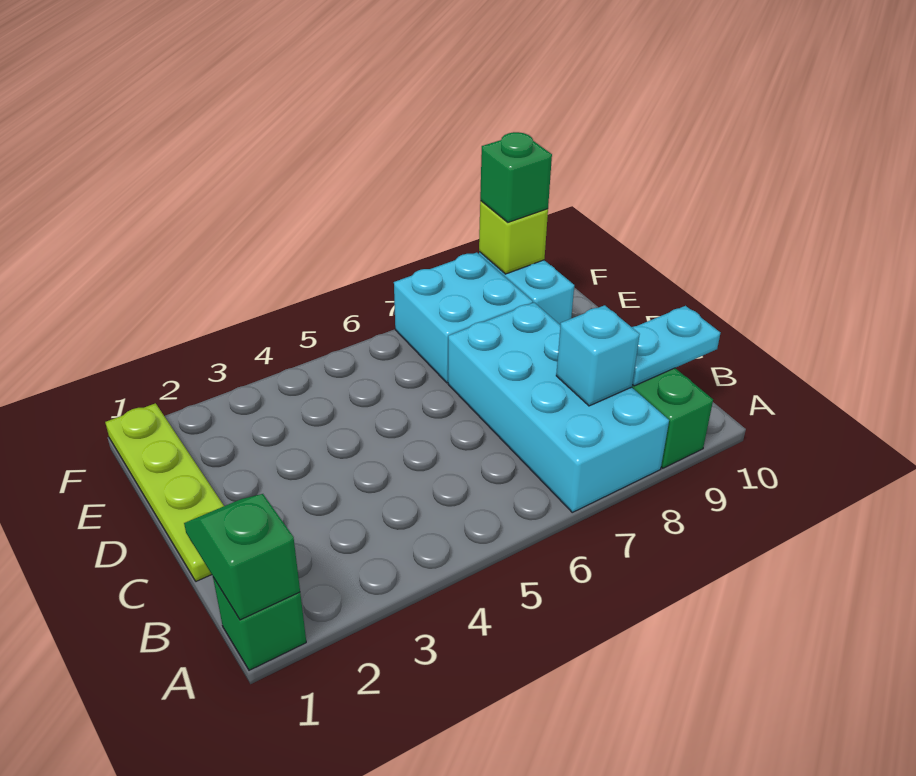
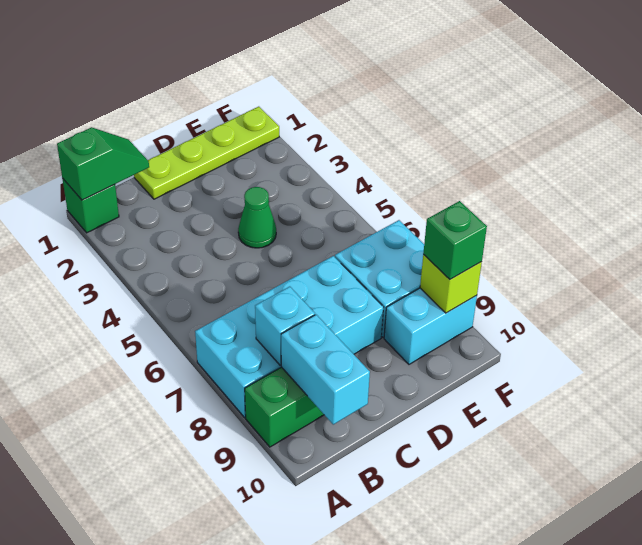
cyan 1x2 plate [632,306,720,386] -> cyan 1x2 brick [281,315,370,424]
none -> green 1x1 cone [238,187,276,248]

